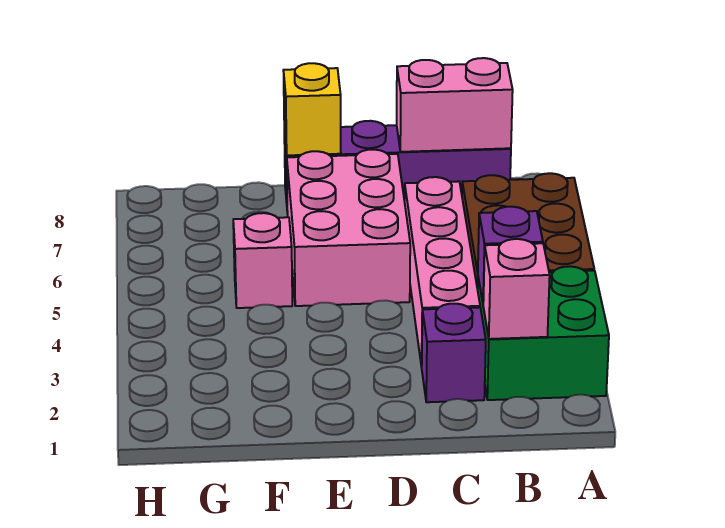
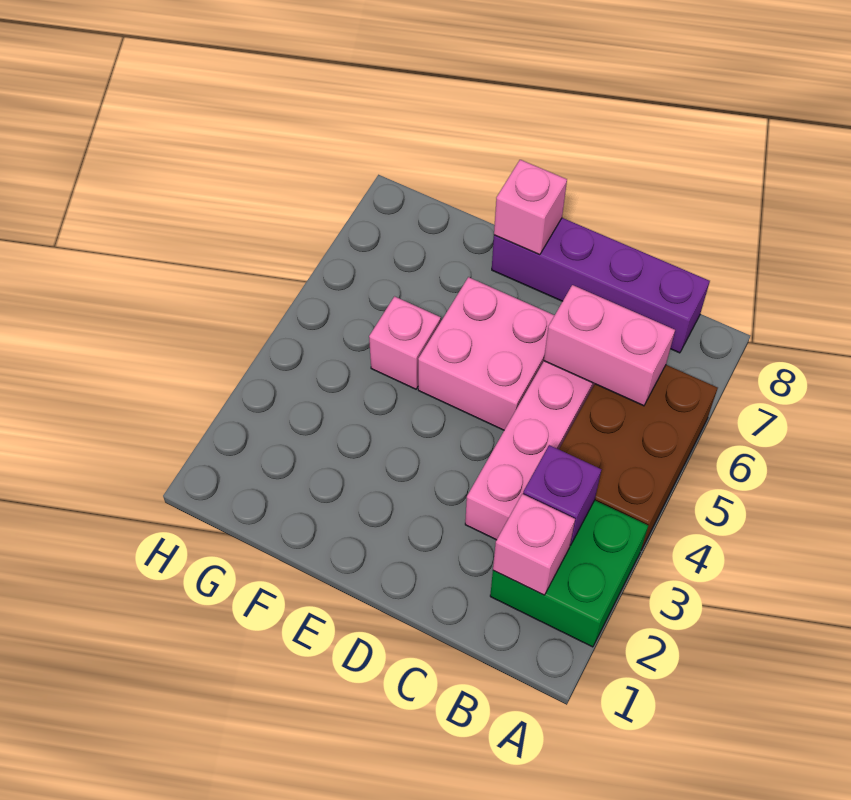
pink 1x2 brick [397,58,513,152] -> pink 1x2 brick moved to [544,285,675,406]
purple 1x1 brick [422,304,486,402] -> none
pink 2x3 brick [287,150,410,306] -> pink 2x2 brick [418,277,555,430]
yellow 1x1 brick [283,63,341,155] -> pink 1x1 brick [494,160,567,255]

